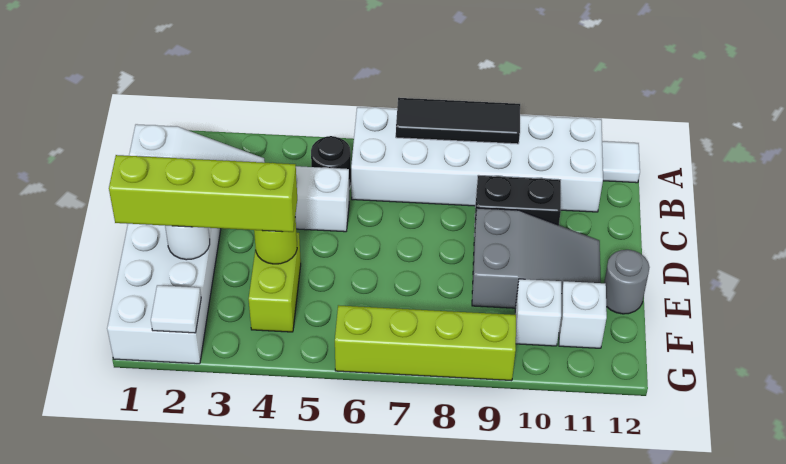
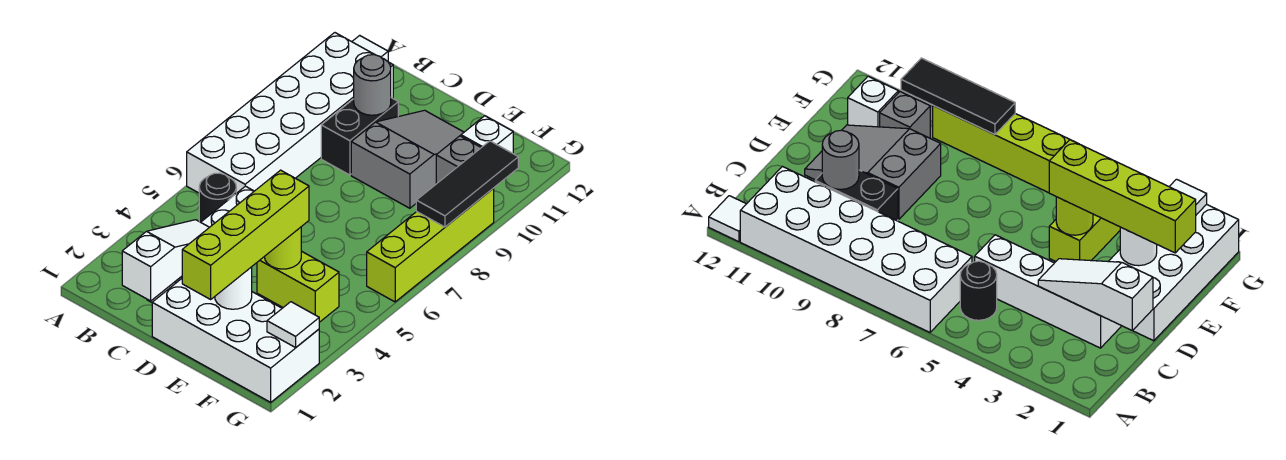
black 1x3 tile [396,98,520,144] -> black 1x3 tile moved to [416,141,518,227]
grey 1x1 round brick [604,250,650,314] -> grey 1x1 round brick moved to [354,55,391,115]
white 1x1 brick [515,279,561,346] -> grey 1x1 brick [436,136,481,184]

